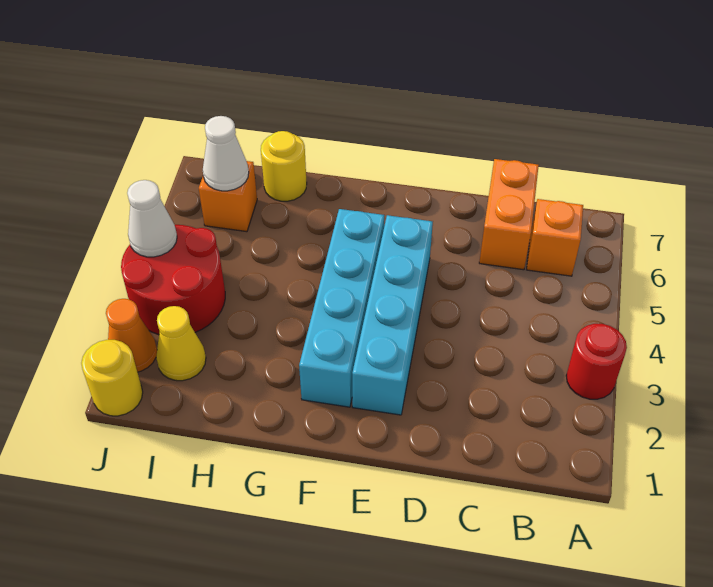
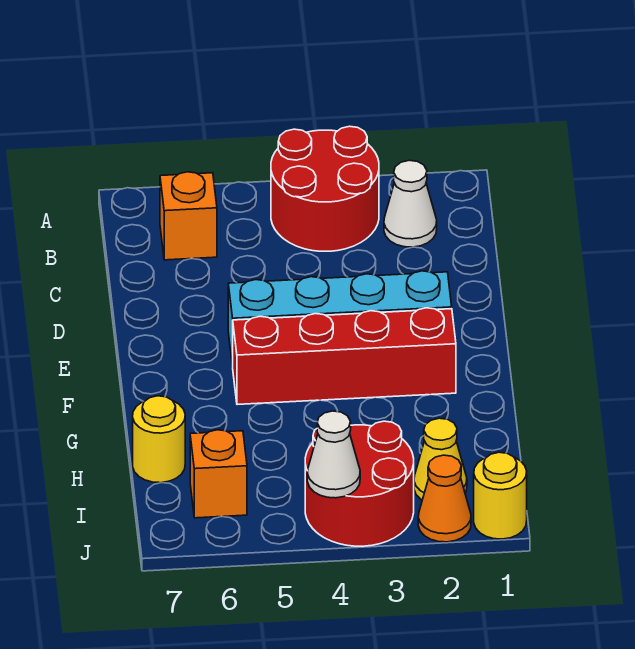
red 1x1 round brick [566,324,627,399] -> red 2x2 round brick [271,126,379,251]
orange 1x2 brick [479,159,539,270] -> none
cyan 1x4 brick [299,209,384,407] -> red 1x4 brick [233,308,456,405]
white 1x1 cone [203,116,249,191] -> white 1x1 cone moved to [384,160,437,247]

